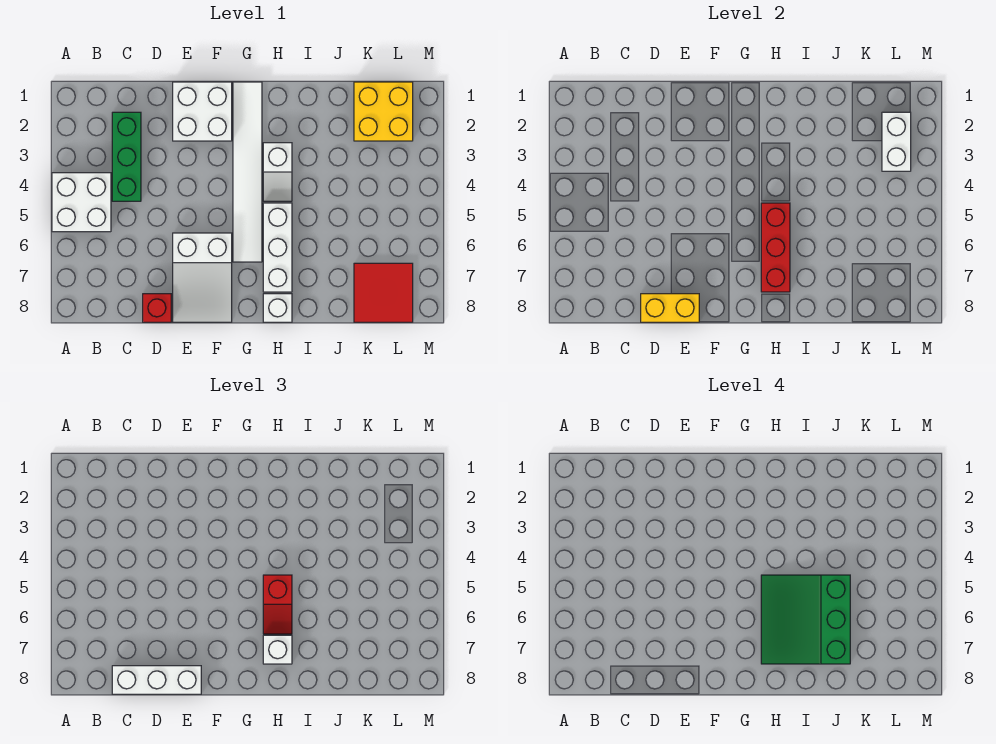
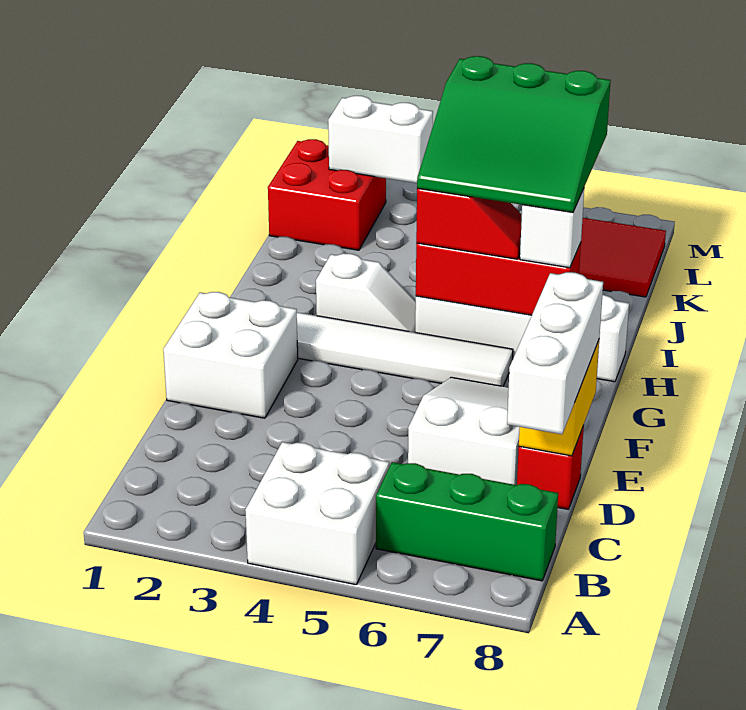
green 1x3 brick [112,112,141,201] -> green 1x3 brick moved to [376,462,558,581]
white 2x3 slope [173,233,232,322] -> white 2x3 slope turned to [408,377,519,485]
yellow 2x2 brick [354,82,413,141] -> red 2x2 brick [268,139,386,250]

